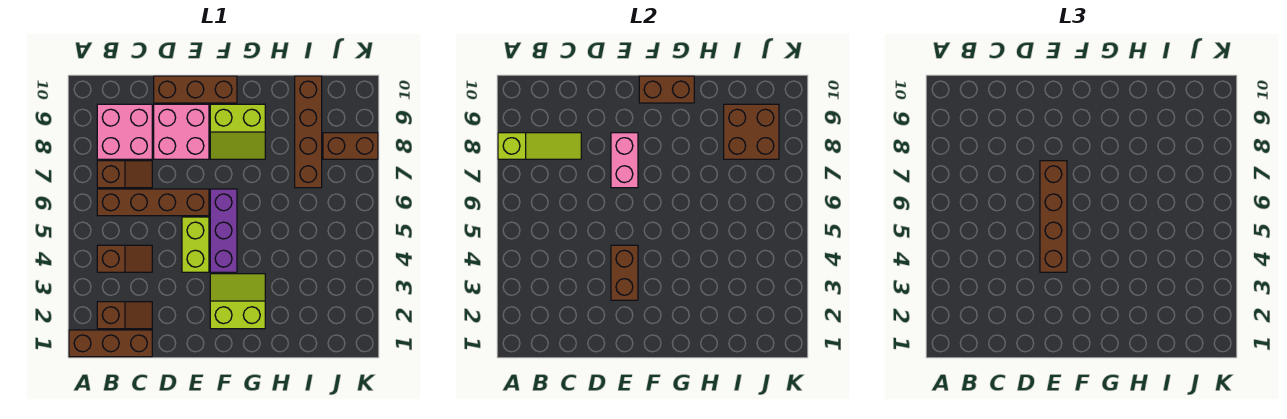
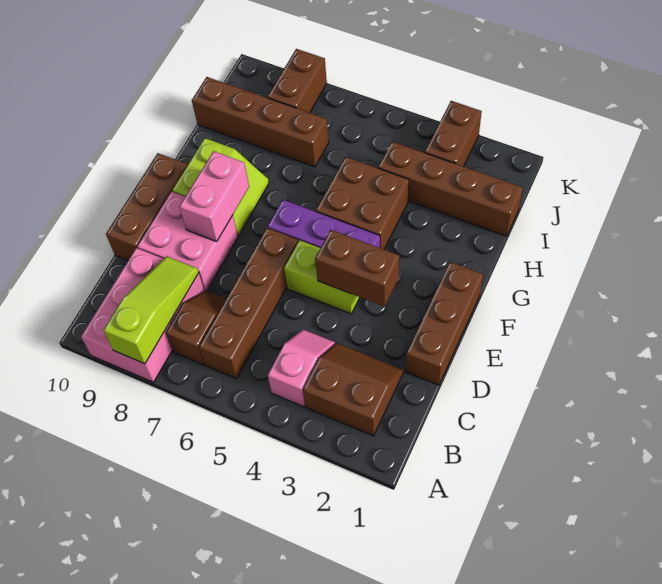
brown 1x3 brick [69,330,152,357] -> brown 1x3 brick moved to [406,262,483,385]
brown 1x2 slope [97,302,152,329] -> brown 2x2 slope [303,343,403,436]
brown 1x2 slope [97,245,152,272] -> pink 1x2 slope [268,330,335,407]
pink 2x2 brick [97,104,152,159] -> pink 2x3 brick [81,248,204,382]
brown 1x4 brick [1040,161,1067,272] -> brown 1x4 brick moved to [378,142,523,236]
pink 1x2 brick [611,133,638,188] -> pink 1x2 brick turned to [179,151,249,241]
lime 2x2 slope [210,274,265,329] -> none
brown 1x2 brick [639,76,694,103] -> brown 1x2 brick moved to [425,101,482,166]
brown 2x2 brick [724,104,779,159] -> brown 2x2 brick moved to [316,157,409,249]

